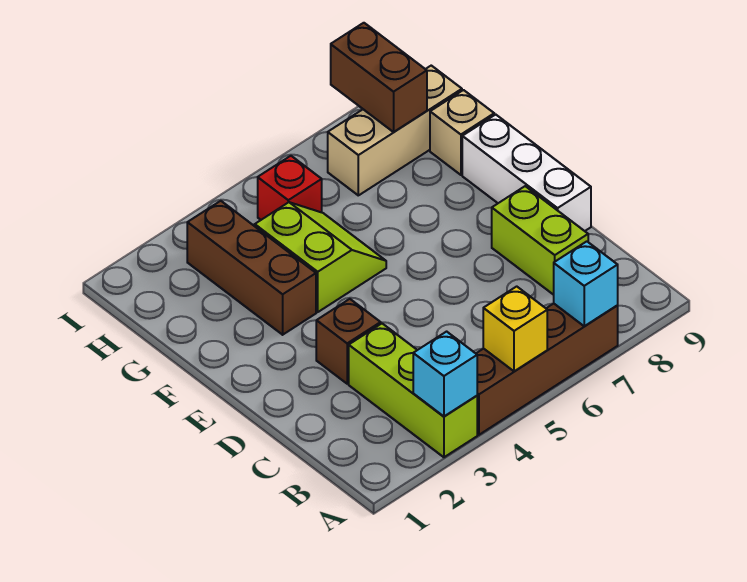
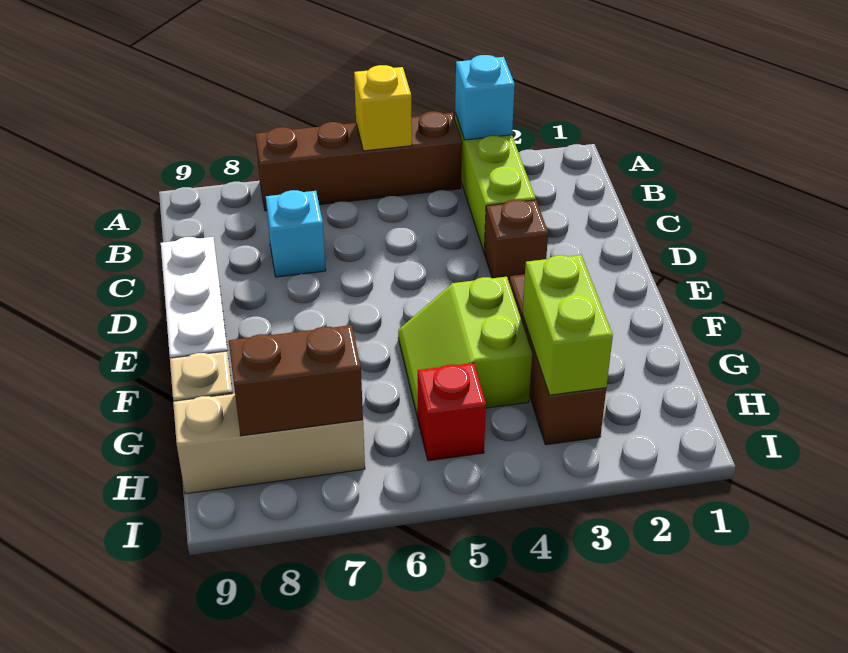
cyan 1x1 brick [554,241,618,326] -> cyan 1x1 brick moved to [266,190,326,277]
lime 1x2 brick [492,186,588,295] -> lime 1x2 brick moved to [522,255,613,395]
brown 1x2 brick [331,23,427,132] -> brown 1x2 brick turned to [229,325,363,436]

